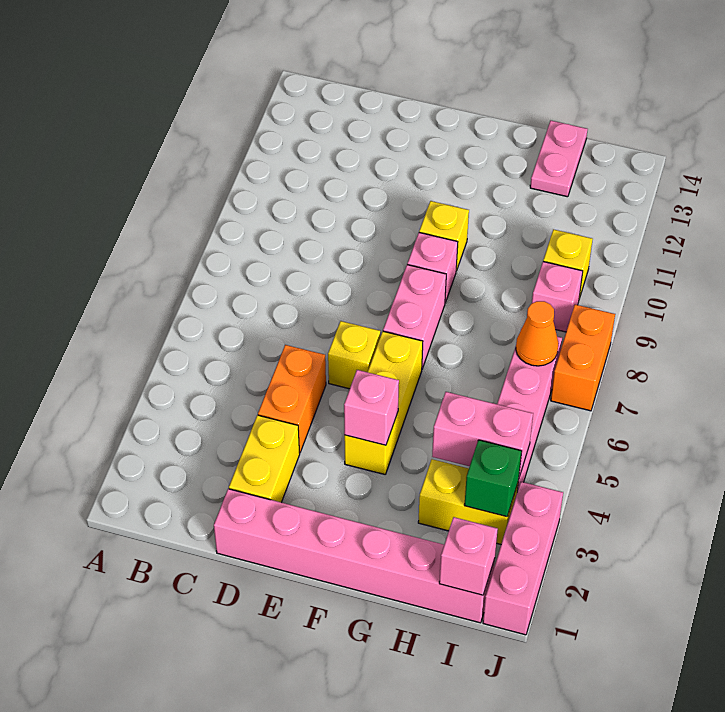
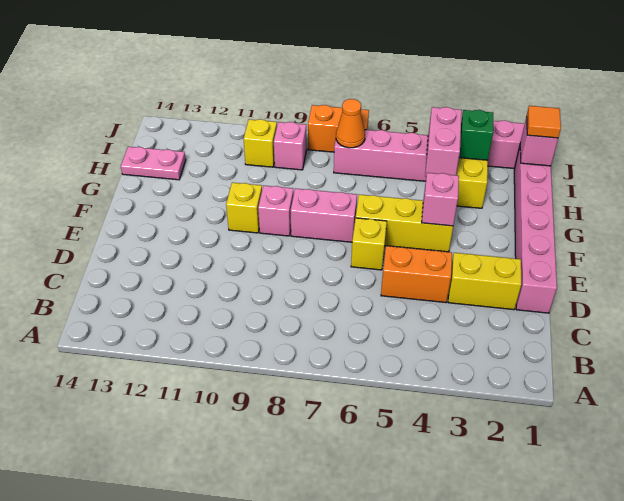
none -> orange 1x1 tile [527,106,561,138]

